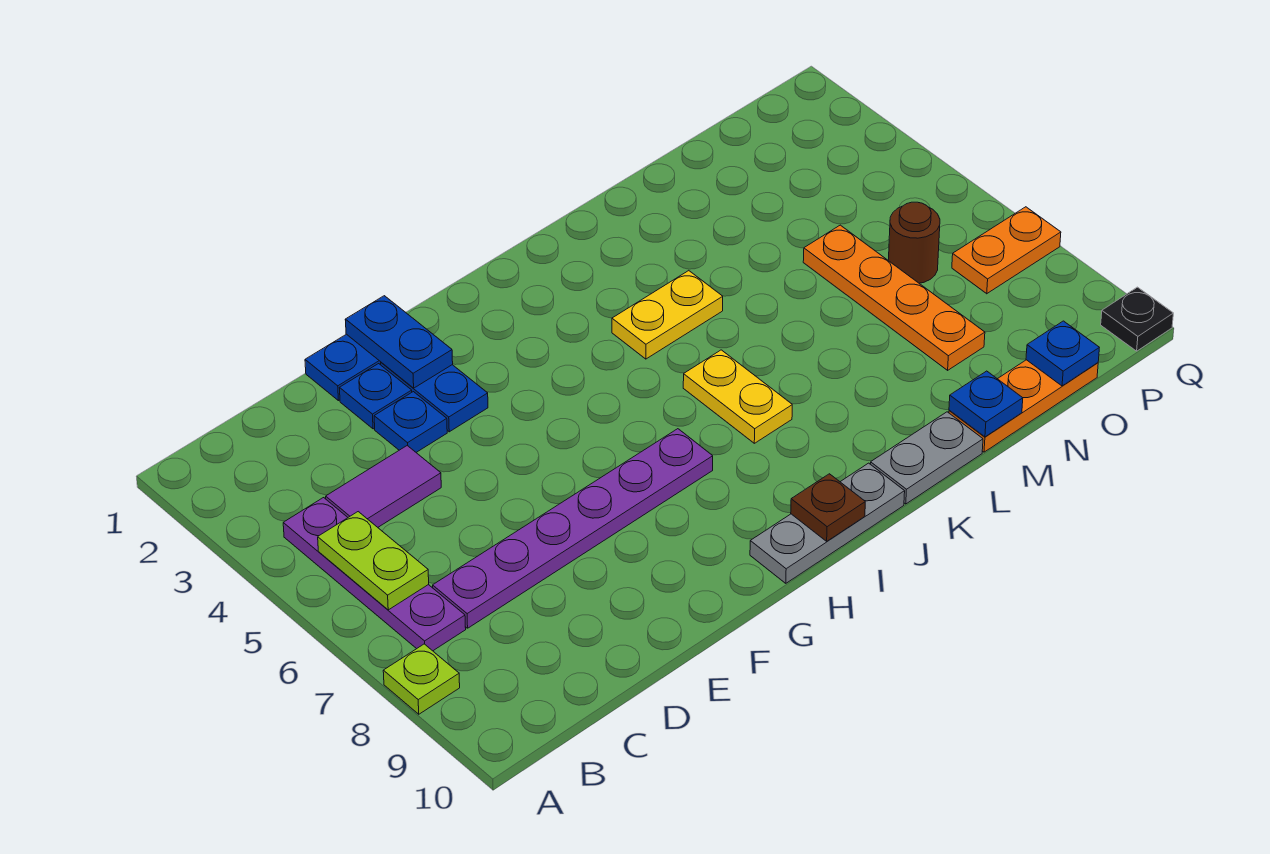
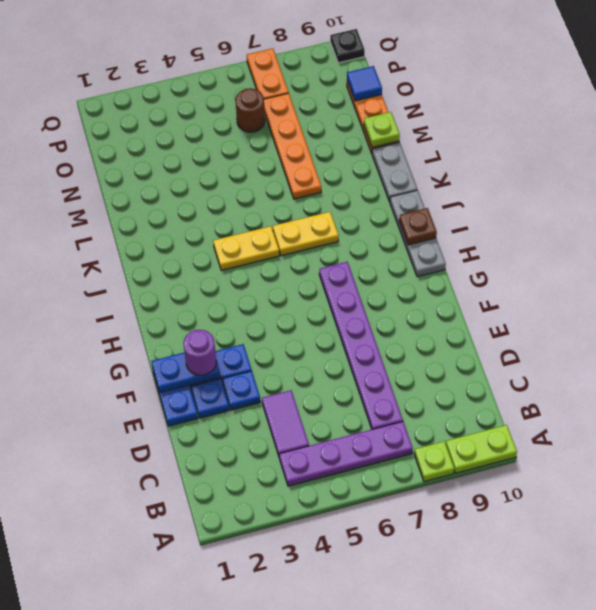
lime 1x2 plate [318,512,429,610] -> lime 1x2 plate moved to [446,425,517,473]
none -> purple 1x1 round brick [183,330,216,375]
yellow 1x2 plate [612,271,723,359] -> yellow 1x2 plate turned to [213,226,279,271]
blue 1x1 plate [949,371,1023,437] -> lime 1x1 plate [364,112,400,148]
orange 1x4 plate [803,225,985,370] -> orange 1x4 plate turned to [264,93,321,199]
blue 1x1 plate [1026,321,1099,386] -> blue 1x1 tile [347,66,382,101]

